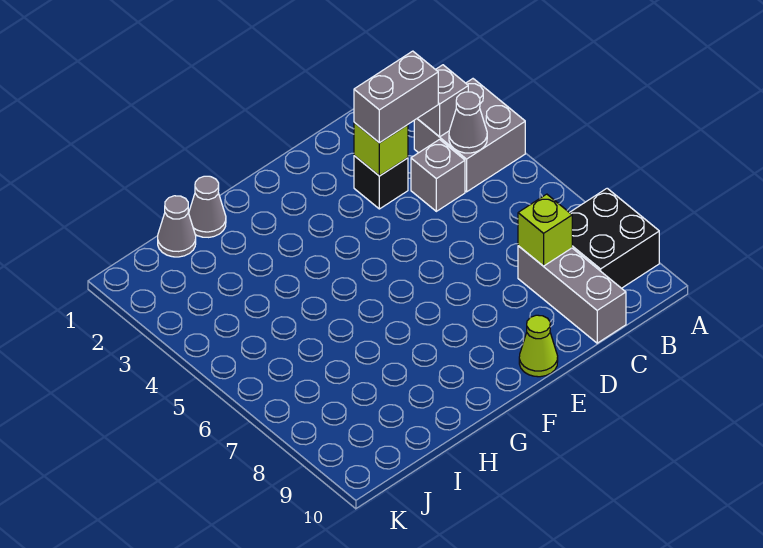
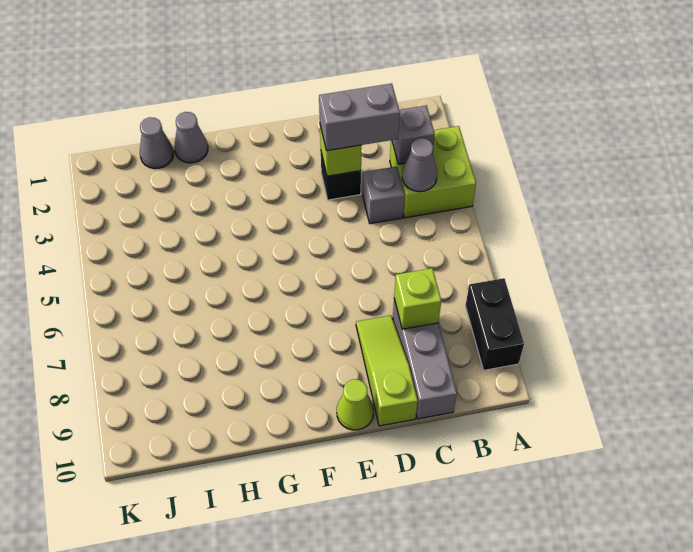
grey 2x2 brick [414,79,525,192] -> lime 2x2 brick [390,126,476,218]
black 2x2 brick [569,188,659,288] -> black 1x2 brick [466,278,524,370]
none -> lime 1x3 slope [356,315,418,426]

